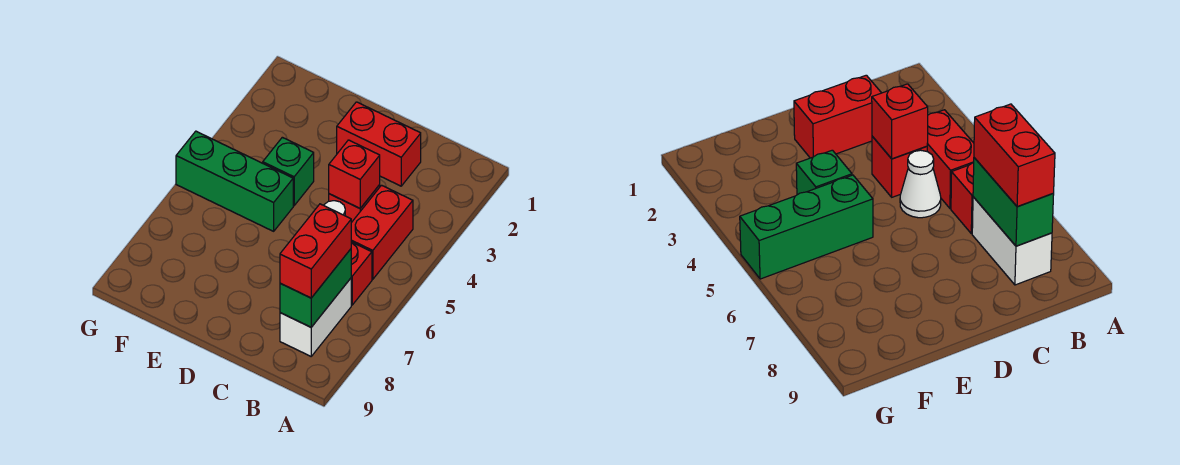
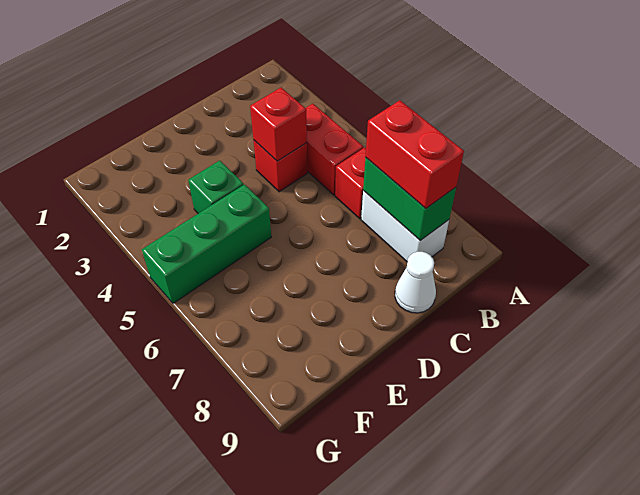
red 1x2 brick [337,102,421,186] -> none
white 1x1 cone [900,150,941,218] -> white 1x1 cone moved to [395,252,436,313]

